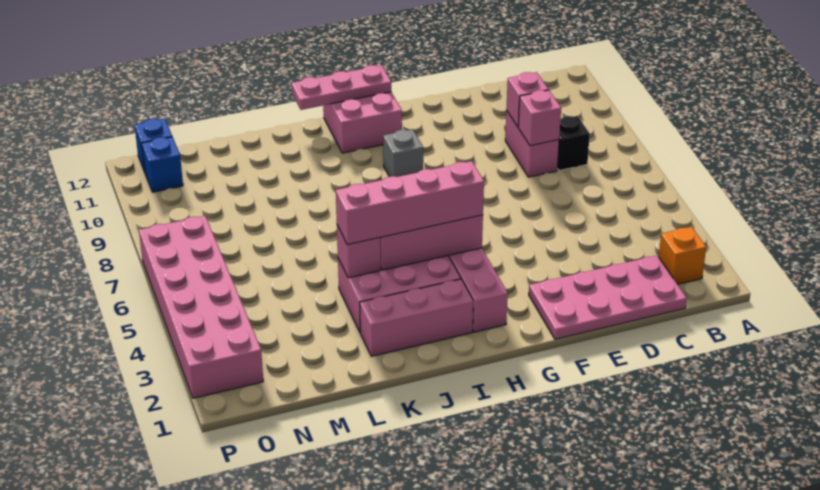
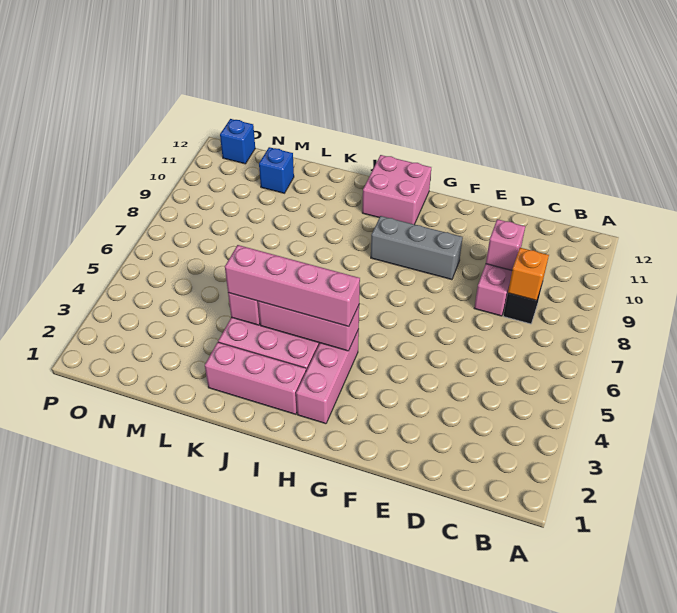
orange 1x1 brick [659,227,706,284] -> orange 1x1 brick moved to [508,248,549,301]
pink 2x4 plate [529,256,687,339] -> none
pink 1x1 brick [518,90,561,146] -> none
grey 1x1 brick [383,129,423,177] -> grey 1x3 brick [371,216,463,280]
pink 1x3 plate [291,65,391,110] -> none
pink 2x6 brick [139,216,263,398] -> none
blue 1x1 brick [142,137,183,192] -> blue 1x1 brick moved to [259,147,294,193]

